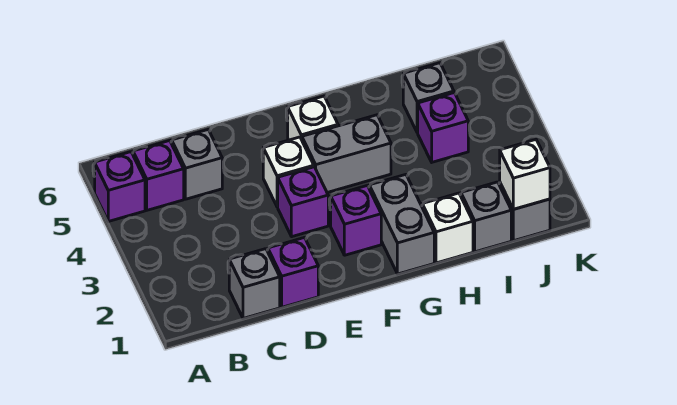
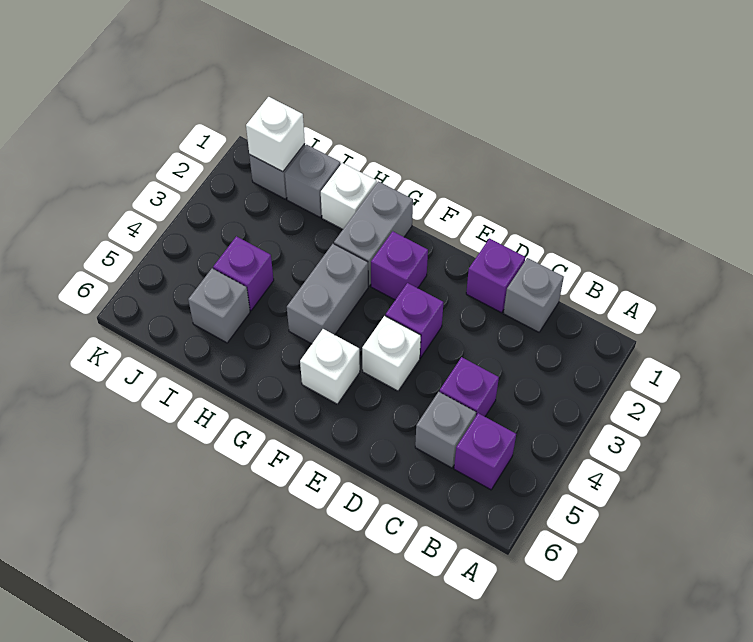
purple 1x1 brick [95,152,145,221] -> purple 1x1 brick moved to [440,357,499,417]
grey 1x2 brick [302,115,391,193] -> grey 1x2 brick turned to [287,244,368,344]

